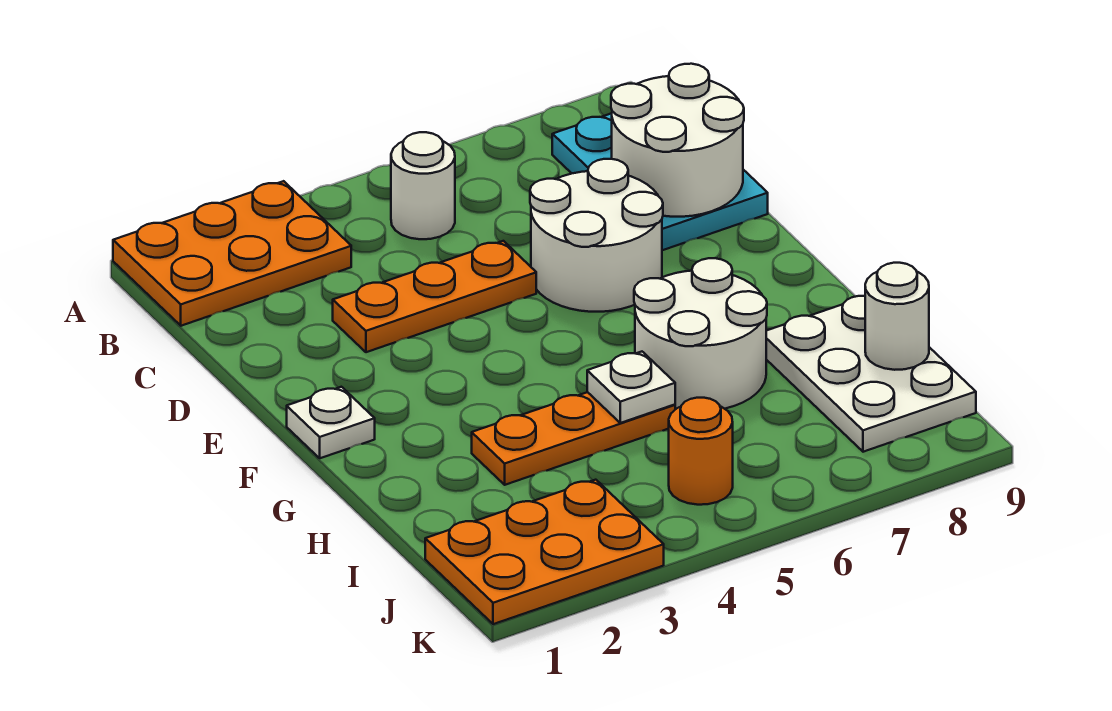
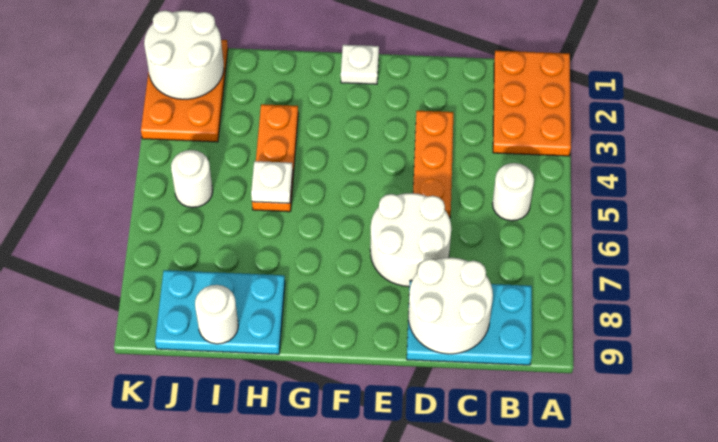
white 2x2 round brick [634,258,767,409] -> white 2x2 round brick moved to [144,10,224,99]
white 2x3 plate [766,296,976,452] -> cyan 2x3 plate [155,270,285,354]
orange 1x1 round brick [669,398,733,505] -> white 1x1 round brick [171,150,213,208]

